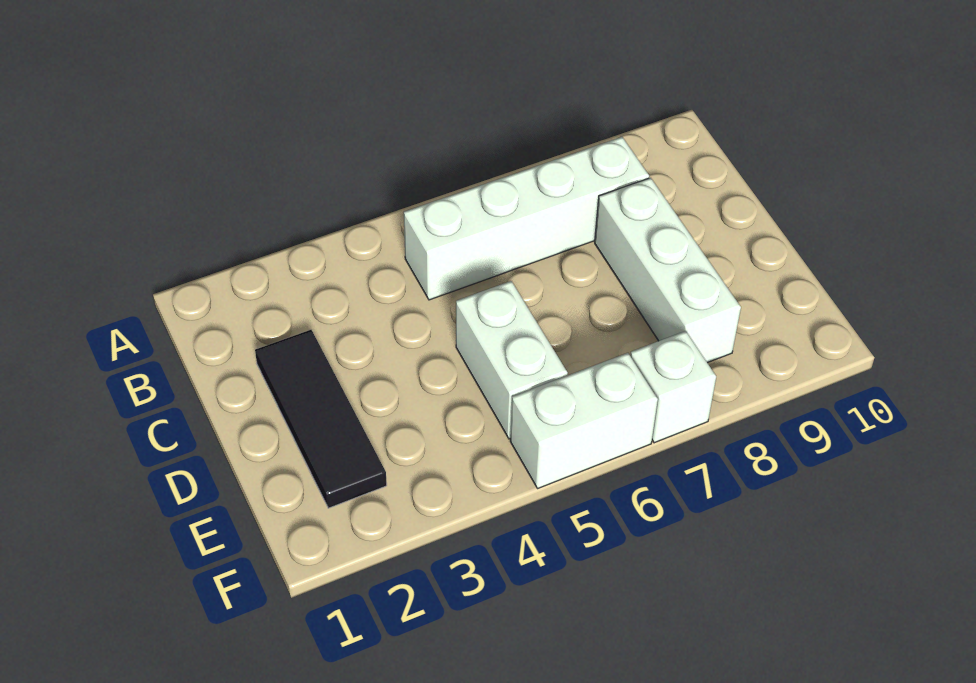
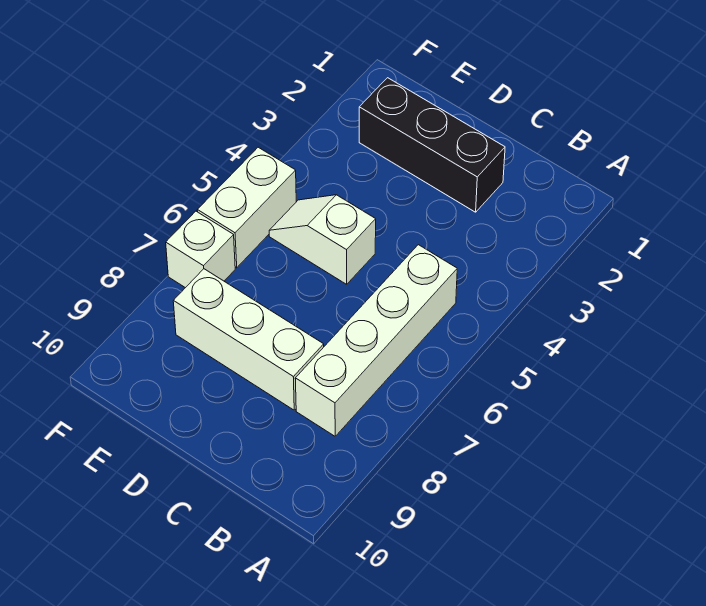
black 1x3 tile [255,330,387,508] -> black 1x3 brick [359,78,505,212]
white 1x2 brick [456,281,568,439] -> white 1x2 slope [269,195,376,284]

